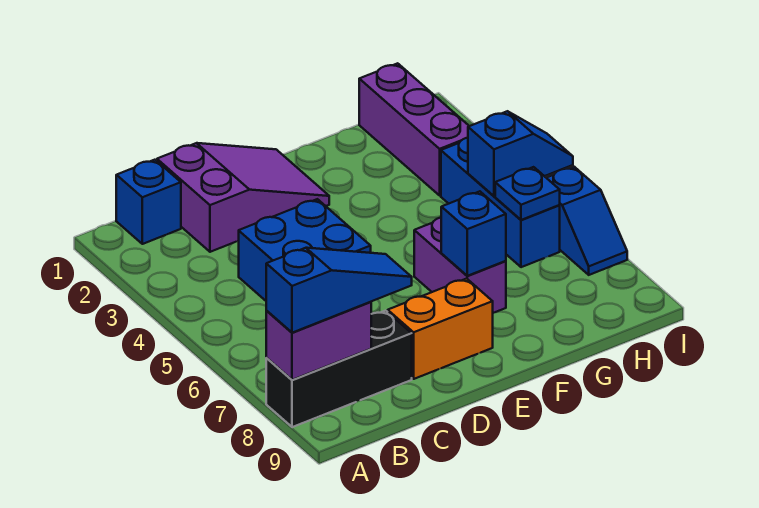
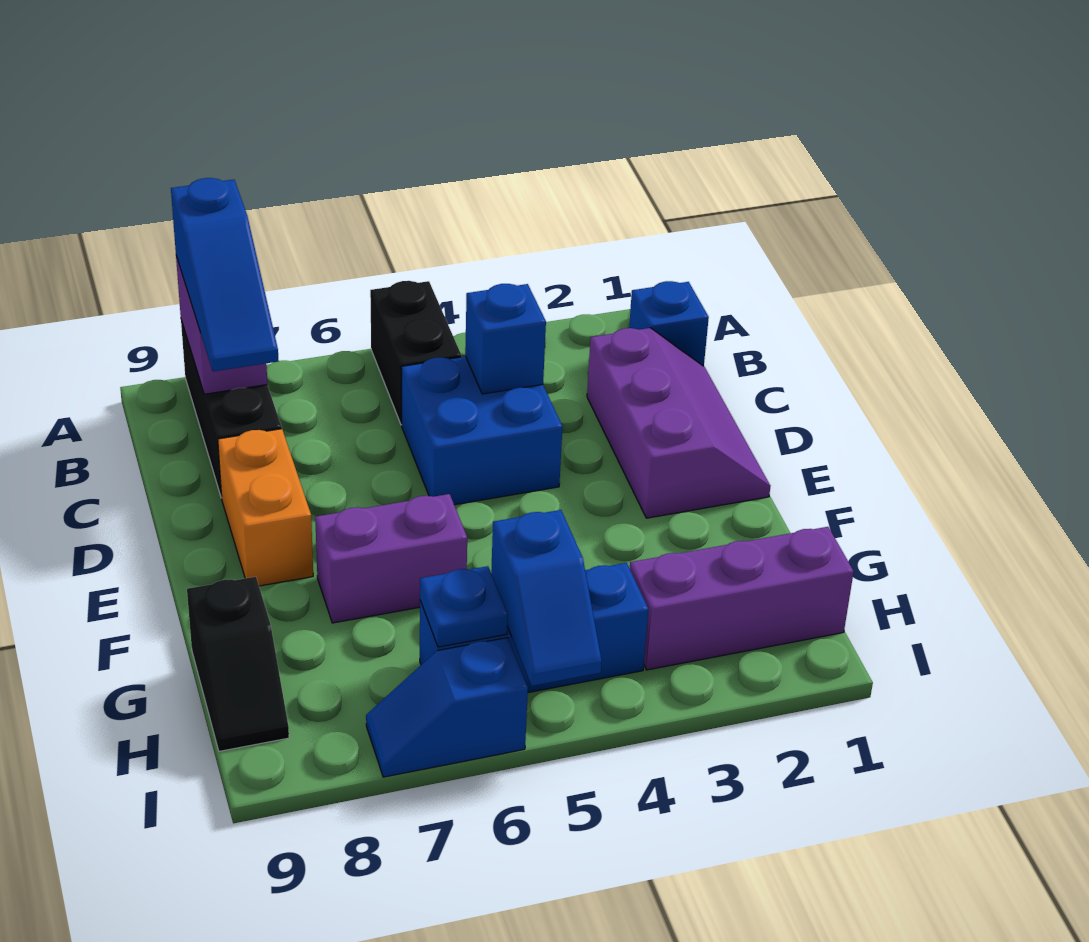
none -> black 1x2 brick [370,281,461,425]
purple 2x3 slope [157,143,329,252] -> purple 2x3 slope turned to [587,328,770,518]
blue 1x1 brick [441,191,506,276] -> blue 1x1 brick moved to [465,284,546,394]
none -> black 1x2 slope [187,577,289,751]

